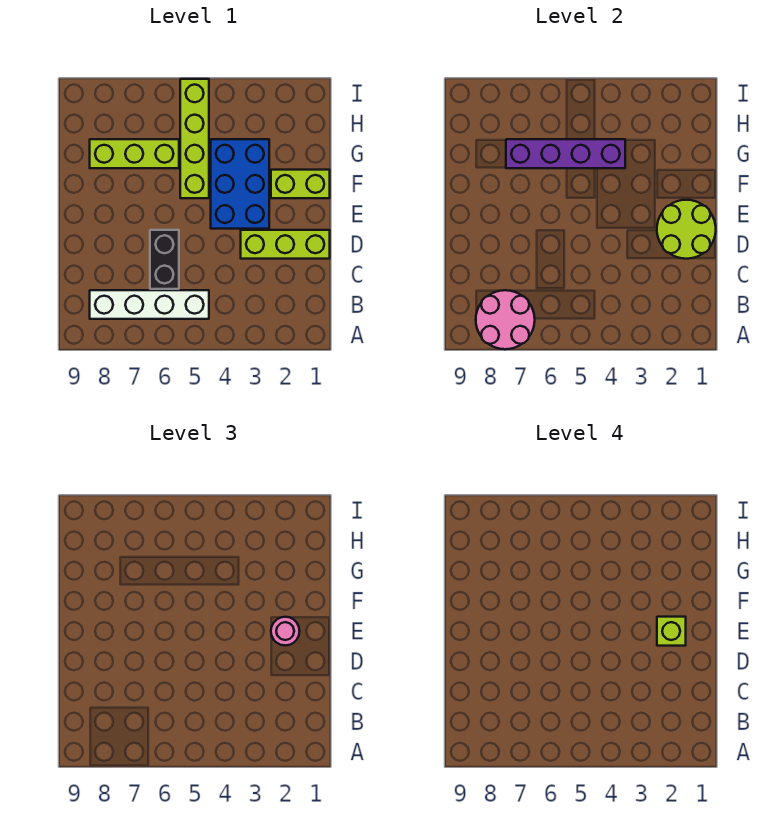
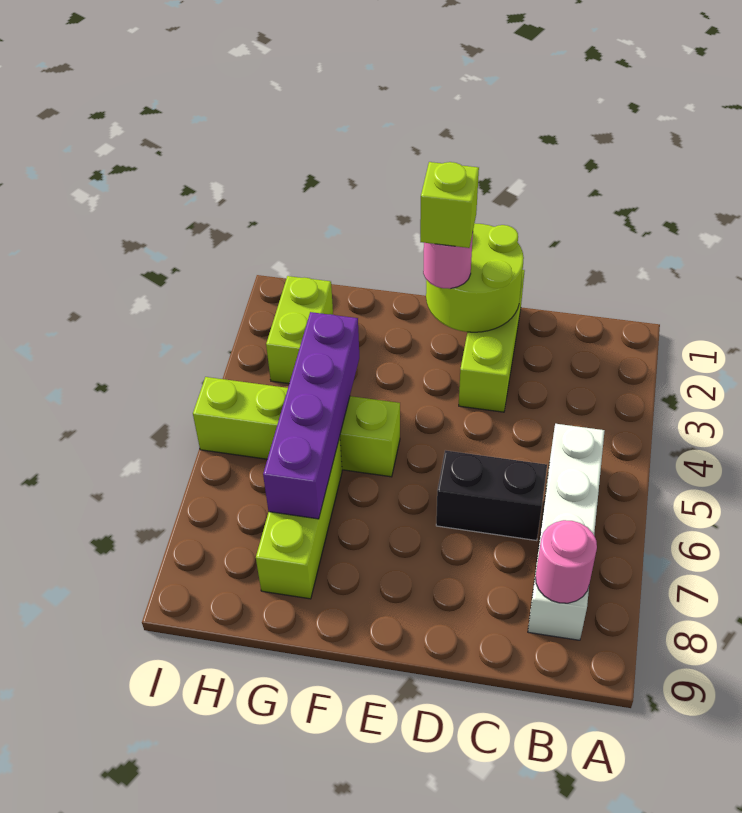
pink 2x2 round brick [476,290,535,349] -> pink 1x1 round brick [536,520,597,603]
blue 2x3 brick [211,139,269,229] -> none
lime 1x2 brick [271,170,330,198] -> lime 1x2 brick moved to [266,276,333,384]

